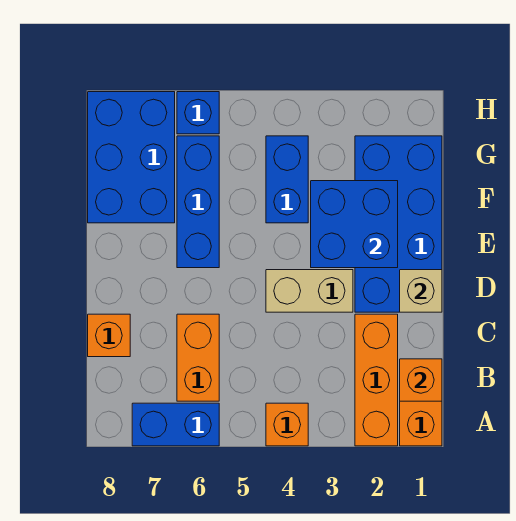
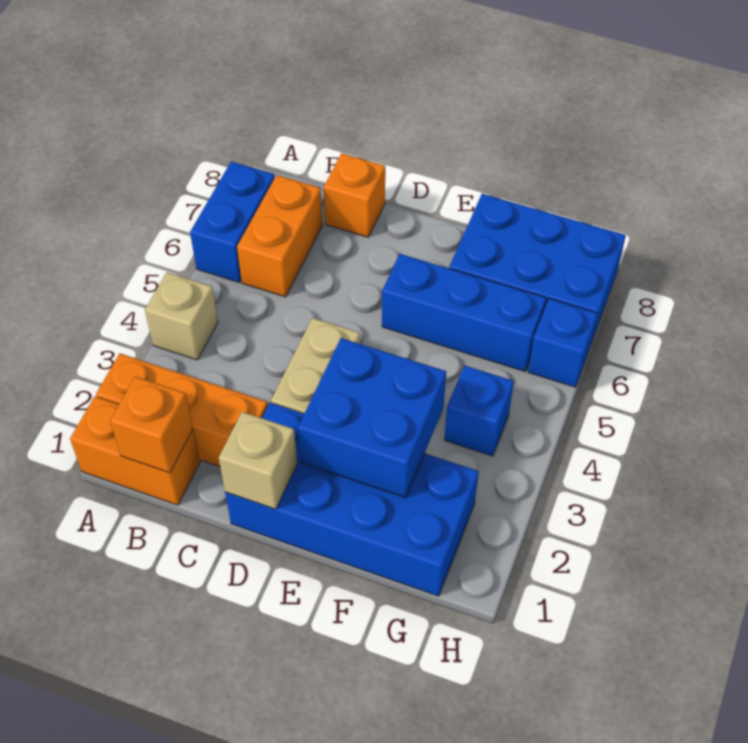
orange 1x1 brick [266,403,308,446] -> tan 1x1 brick [145,272,218,360]
orange 1x2 brick [177,314,219,401] -> orange 1x2 brick turned to [237,175,322,297]
blue 1x2 brick [266,136,308,223] -> blue 1x1 brick [444,365,514,456]

